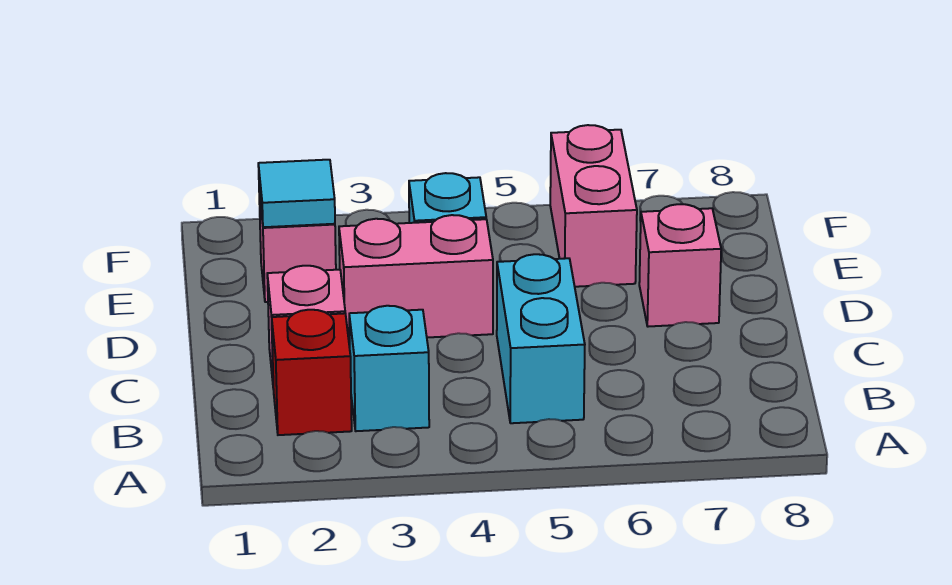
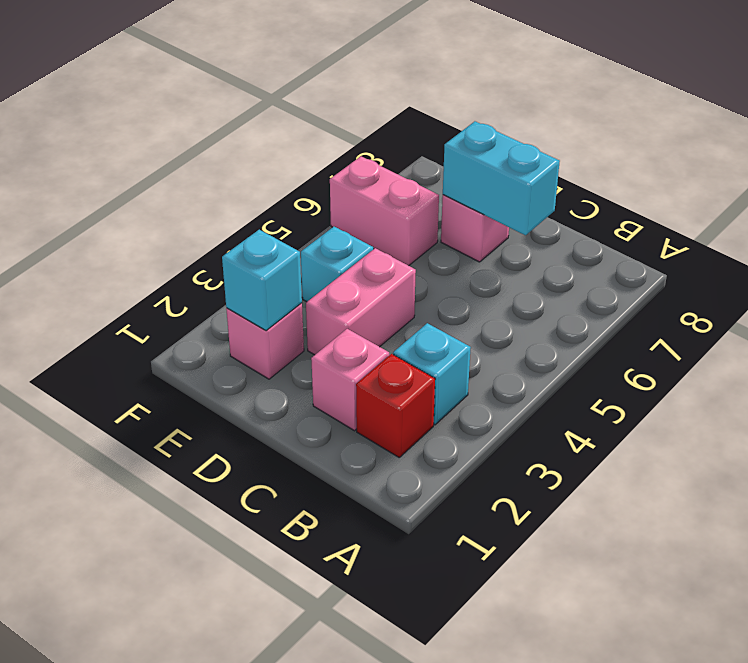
cyan 1x2 brick [497,254,585,423] -> cyan 1x2 brick moved to [443,121,560,235]
cyan 1x1 tile [258,160,335,227] -> cyan 1x1 brick [222,230,302,331]

